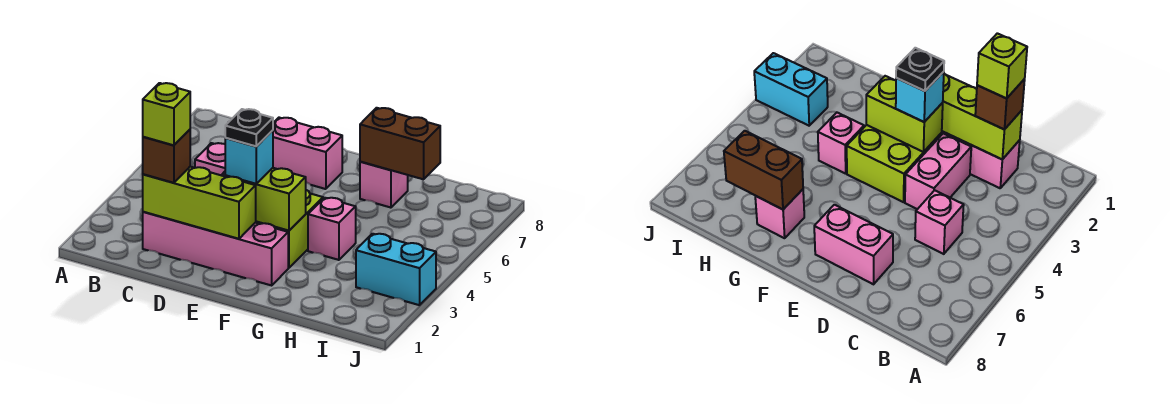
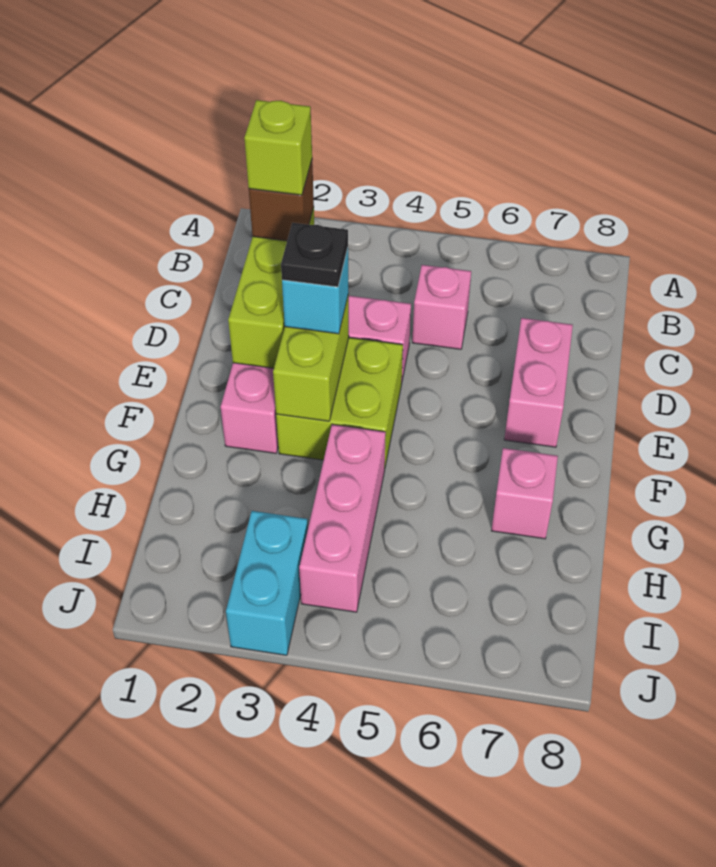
pink 1x1 brick [308,198,356,260] -> pink 1x3 brick [299,425,386,612]
brown 1x2 brick [360,108,440,179] -> none

